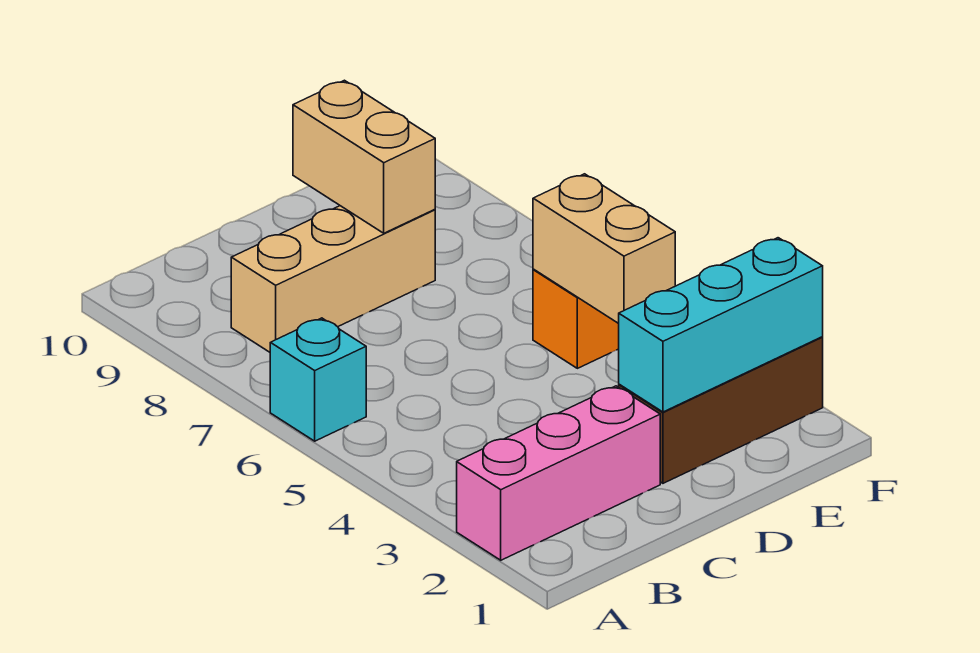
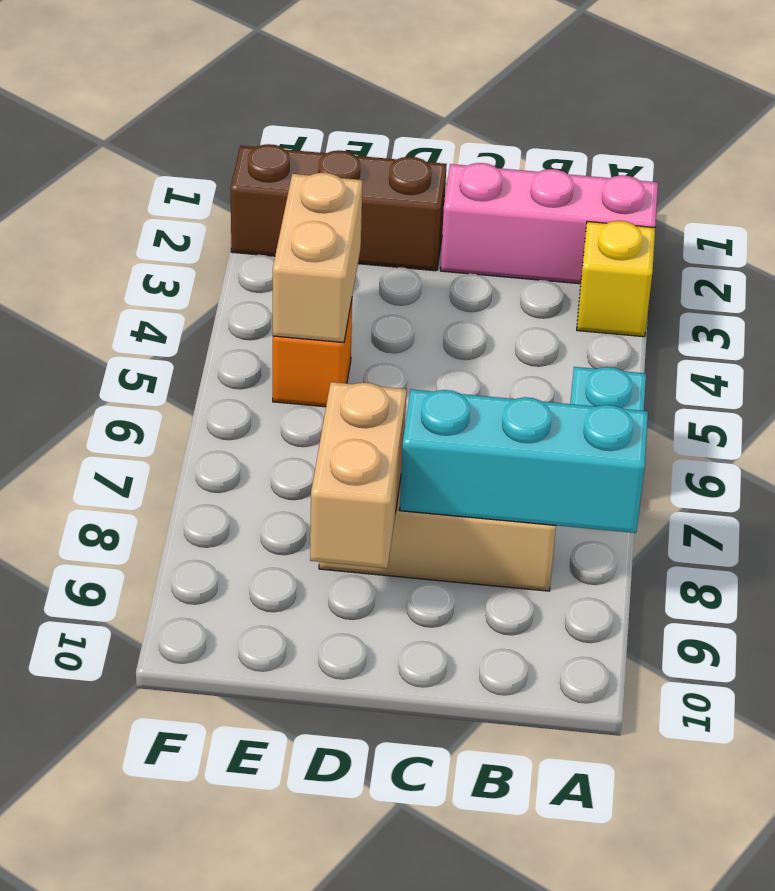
none -> yellow 1x1 brick [577,221,655,337]
cyan 1x3 brick [618,238,823,412] -> cyan 1x3 brick moved to [400,389,648,533]

